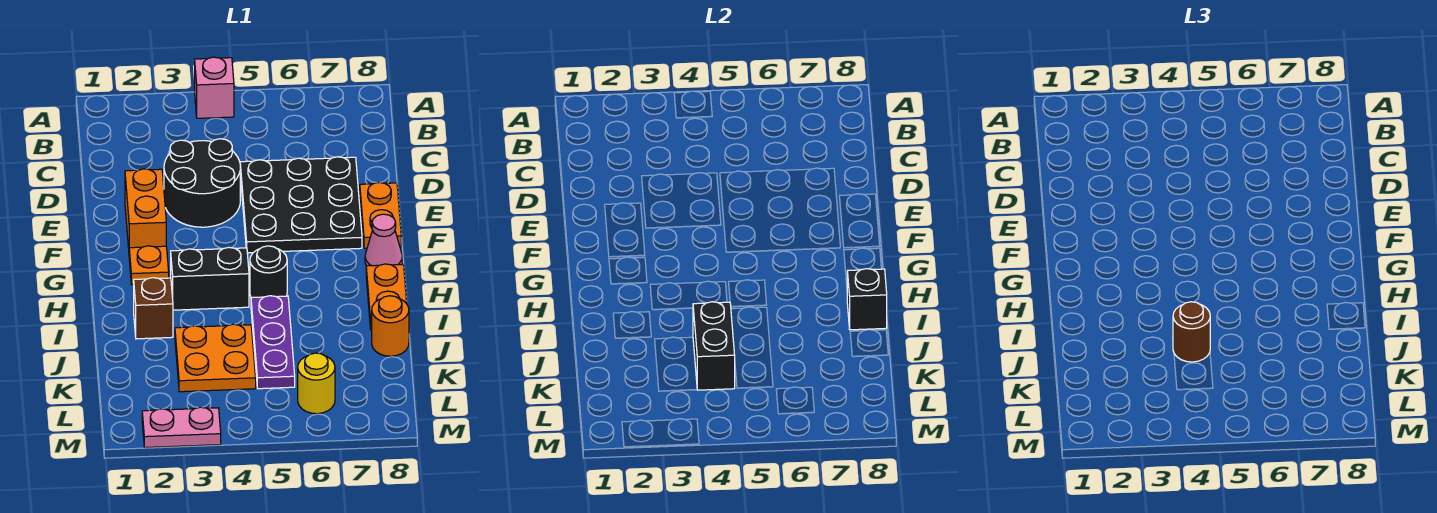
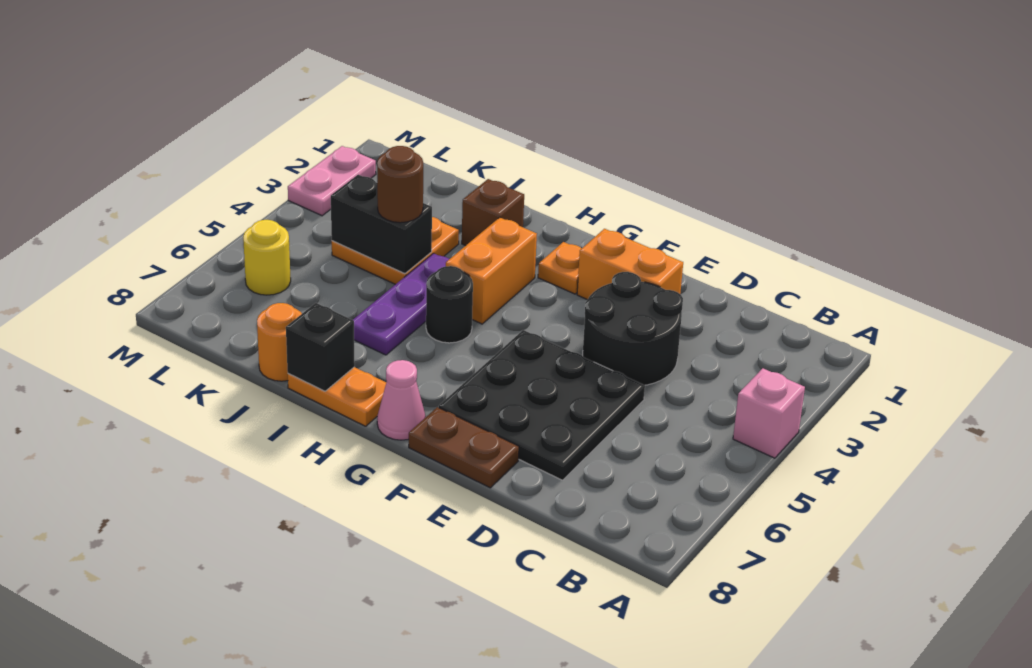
orange 1x2 plate [360,183,401,248] -> brown 1x2 plate [409,407,519,488]
black 1x2 brick [171,247,249,310] -> orange 1x2 brick [446,217,537,324]
purple 1x3 plate [251,296,295,389] -> purple 1x3 plate turned to [353,253,449,355]

